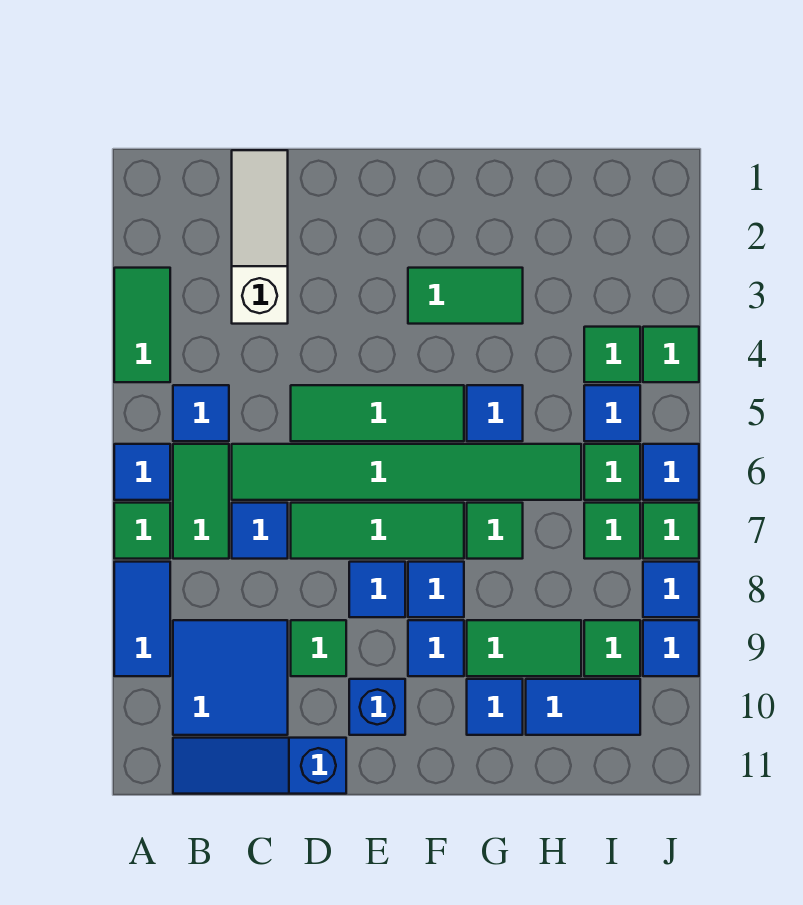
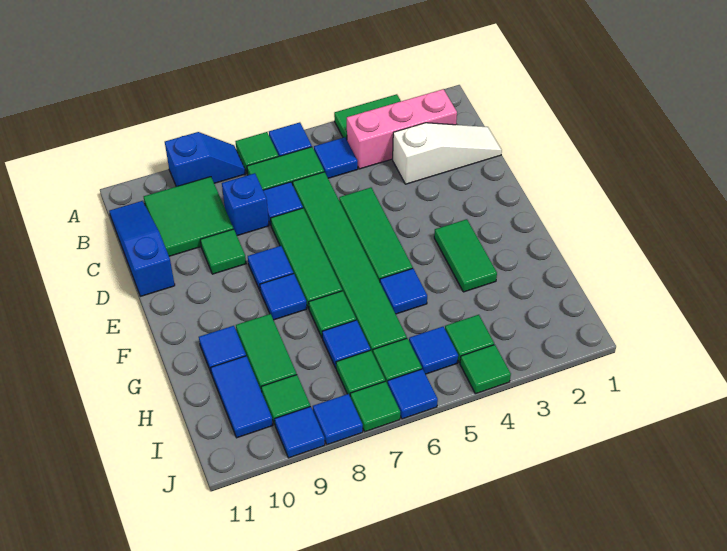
blue 1x2 tile [114,562,170,676] -> blue 1x2 slope [165,132,245,187]
none -> pink 1x3 brick [347,89,457,169]
blue 2x2 tile [173,620,288,735] -> green 2x2 tile [144,177,233,256]
blue 1x1 brick [349,679,405,735] -> blue 1x1 brick moved to [222,173,269,236]
blue 1x1 tile [408,620,464,676] -> blue 1x1 tile moved to [322,320,370,368]

